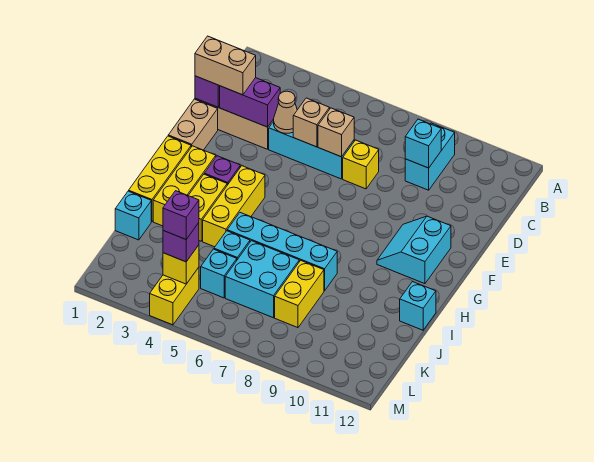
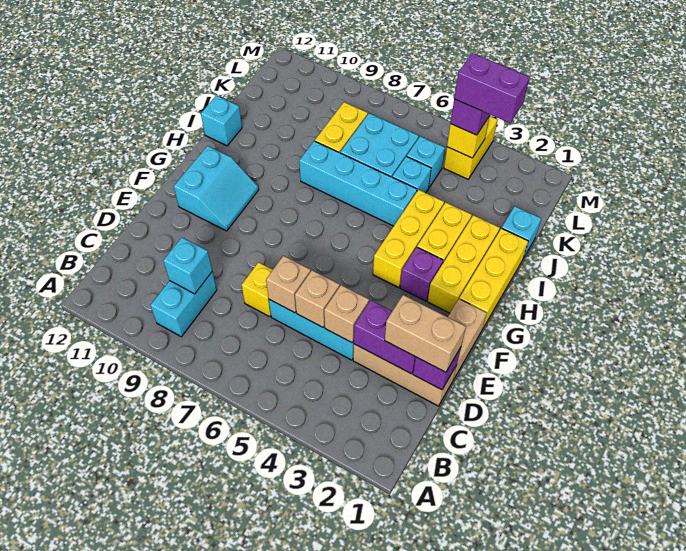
tan 1x1 cone [274,91,297,133] -> tan 1x1 brick [324,285,369,343]
purple 1x1 brick [163,191,199,239] -> purple 1x2 brick [454,53,530,123]

